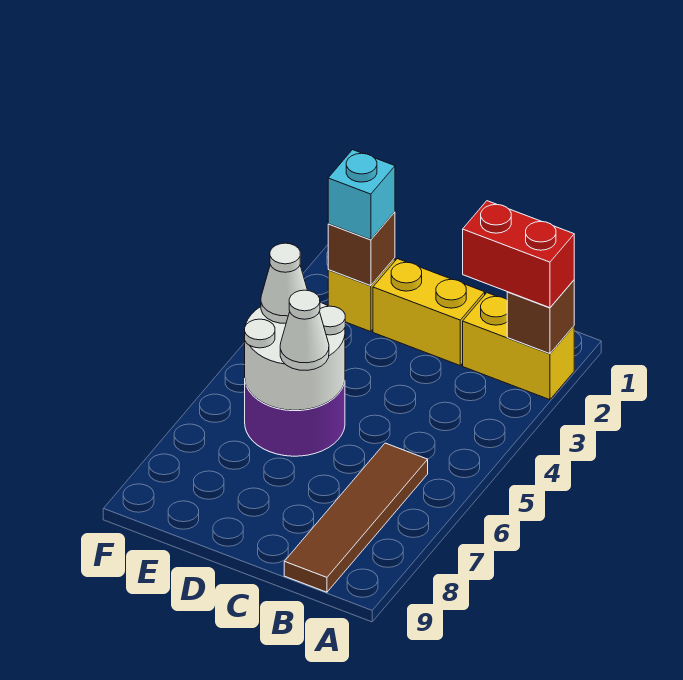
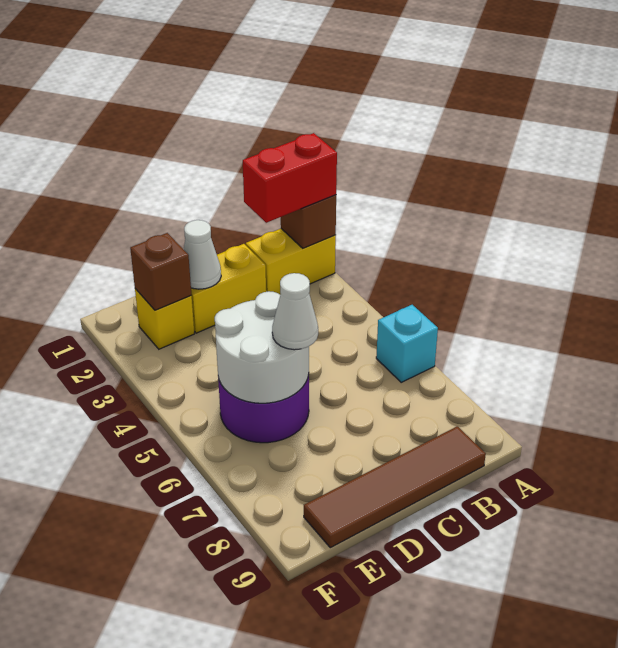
brown 1x4 tile [284,443,428,592] -> brown 1x4 tile turned to [304,426,486,548]
cyan 1x1 brick [328,150,395,240] -> cyan 1x1 brick moved to [376,305,438,382]
white 1x1 cone [261,243,308,323] -> white 1x1 cone moved to [183,220,221,289]

